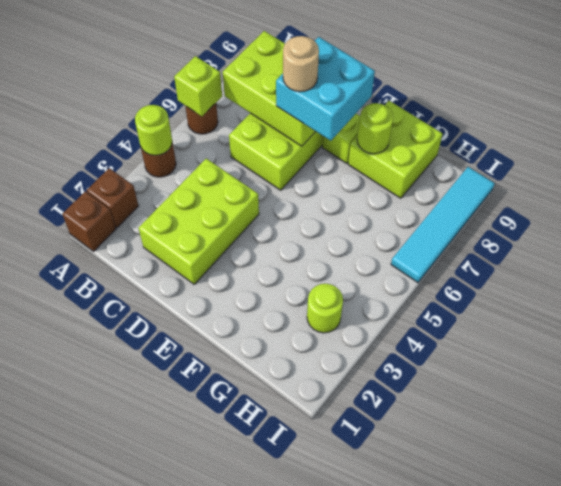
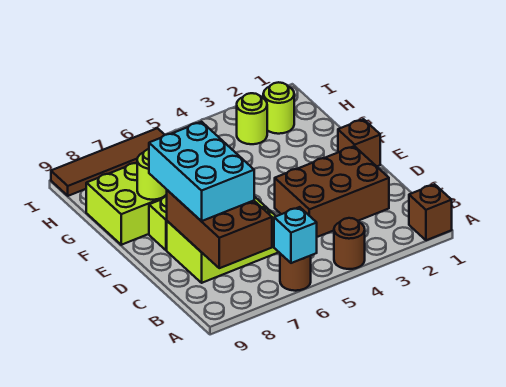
brown 1x1 brick [87,168,138,228] -> brown 1x1 brick moved to [338,119,380,166]
lime 1x1 round brick [135,105,172,155] -> lime 1x1 round brick moved to [263,82,294,134]
lime 1x1 brick [174,56,222,116] -> cyan 1x1 brick [274,207,317,263]
lime 2x3 brick [223,31,316,146] -> brown 2x3 brick [167,190,272,268]
lime 2x3 brick [139,159,259,284] -> brown 2x3 brick [275,146,389,237]
cyan 2x2 brick [276,37,375,141] -> cyan 2x3 brick [149,122,254,221]
tan 1x1 round brick [283,36,319,92] -> none
cyan 1x4 tile [391,167,495,282] -> brown 1x4 tile [51,128,164,196]

